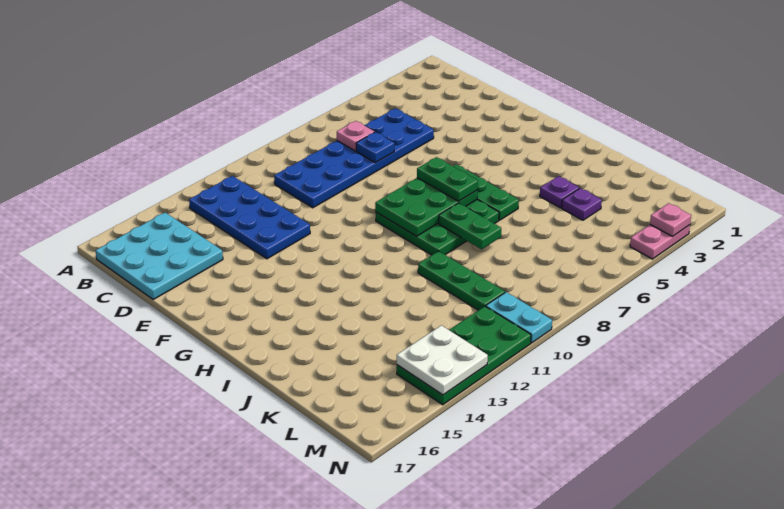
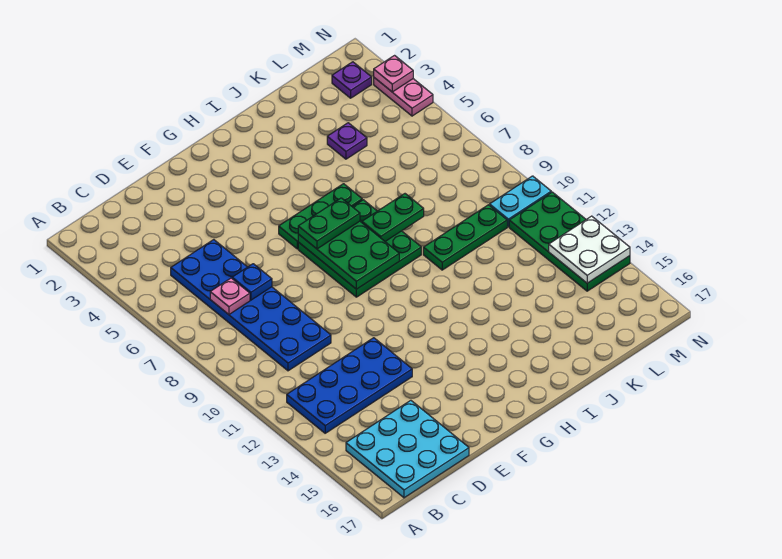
purple 1x1 plate [540,176,579,208] -> purple 1x1 plate moved to [332,62,372,98]

